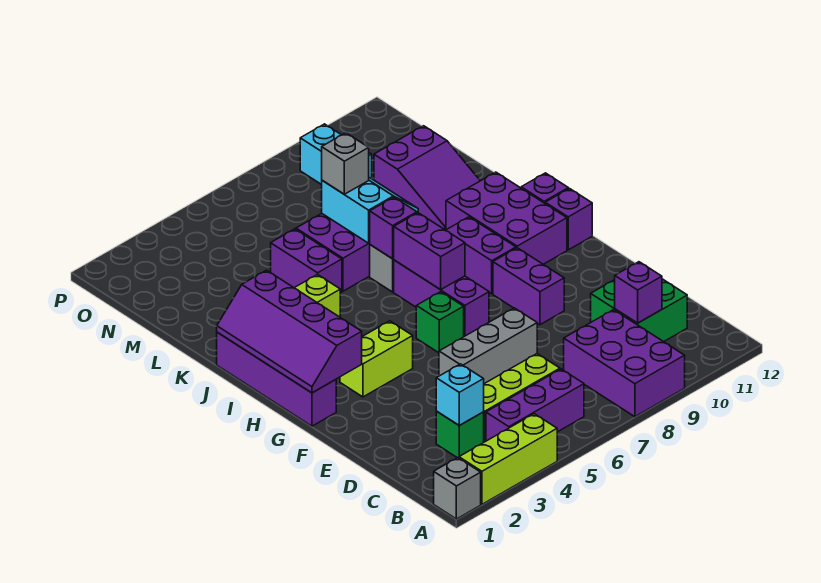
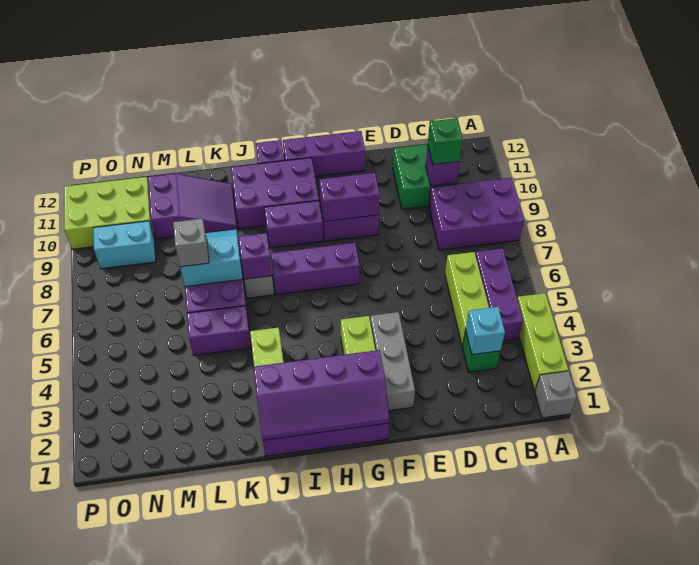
grey 1x3 brick [439,308,537,384] -> grey 1x3 brick moved to [370,312,415,411]
green 1x1 brick [416,292,464,353] -> green 1x1 brick moved to [428,118,462,164]
purple 1x2 brick [393,213,465,290] -> purple 1x2 brick moved to [320,173,380,222]
purple 1x1 brick [545,189,592,250] -> purple 1x3 brick [283,131,365,177]
none -> lime 2x3 brick [64,177,154,249]

